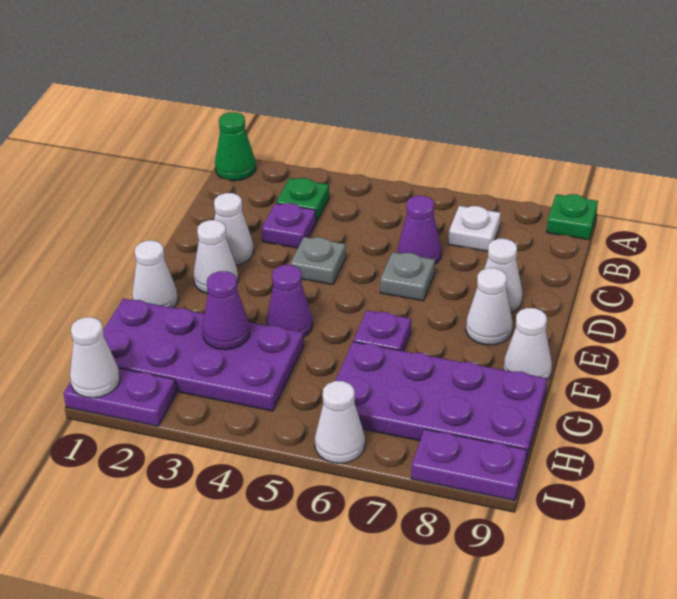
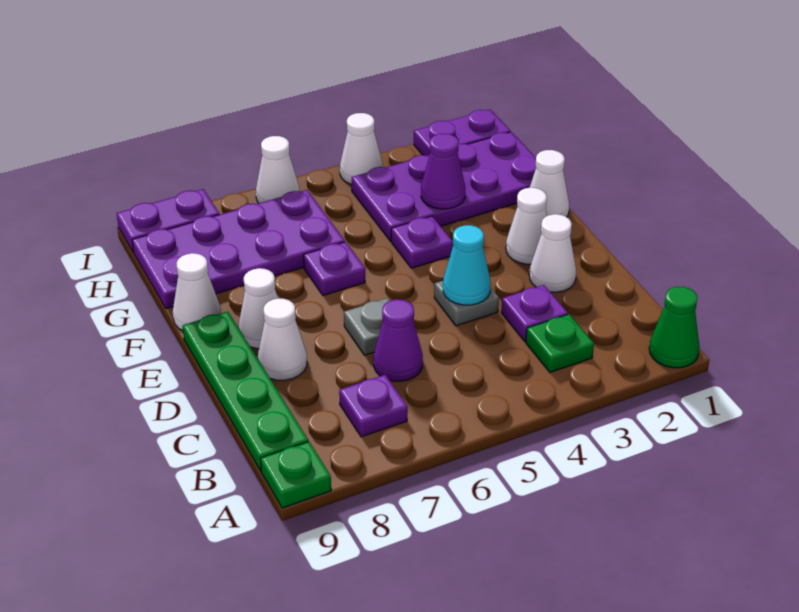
white 1x1 plate [448,206,501,251] -> purple 1x1 plate [339,375,408,437]
none -> green 1x4 plate [183,312,308,471]
none -> cyan 1x1 cone [443,225,491,305]
purple 1x1 cone [266,265,313,338] -> purple 1x1 plate [391,216,453,268]
white 1x1 cone [70,317,120,398] -> white 1x1 cone moved to [340,113,383,185]

